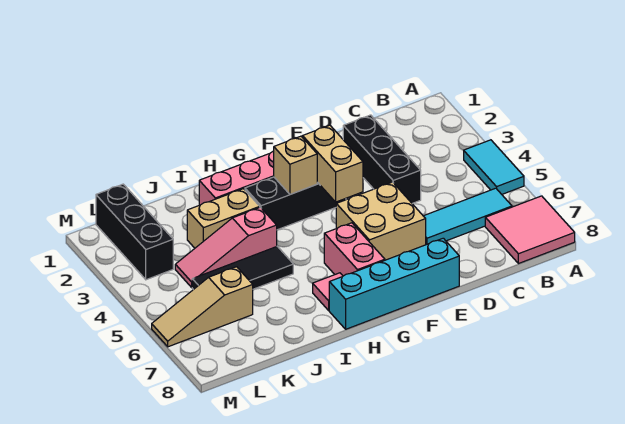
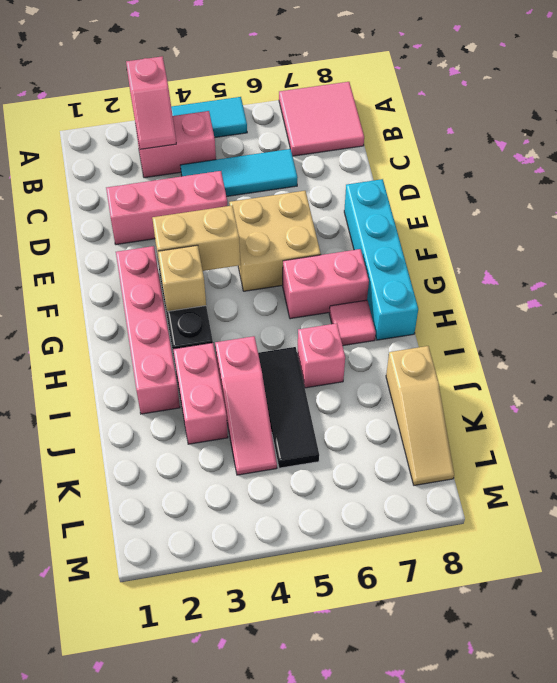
none -> pink 1x2 slope [126,56,176,149]
none -> pink 1x2 brick [136,111,216,178]
cyan 1x3 tile [424,188,512,245] -> cyan 1x3 tile turned to [181,149,297,197]
black 1x3 brick [343,115,421,203] -> pink 1x3 brick [106,171,227,245]
tan 1x2 brick [187,189,260,248] -> pink 1x2 brick [173,343,228,444]
none -> pink 1x1 brick [297,323,345,388]
tan 1x3 slope [152,267,253,347] -> tan 1x3 slope moved to [386,346,454,485]
black 1x3 brick [96,184,173,280] -> none

